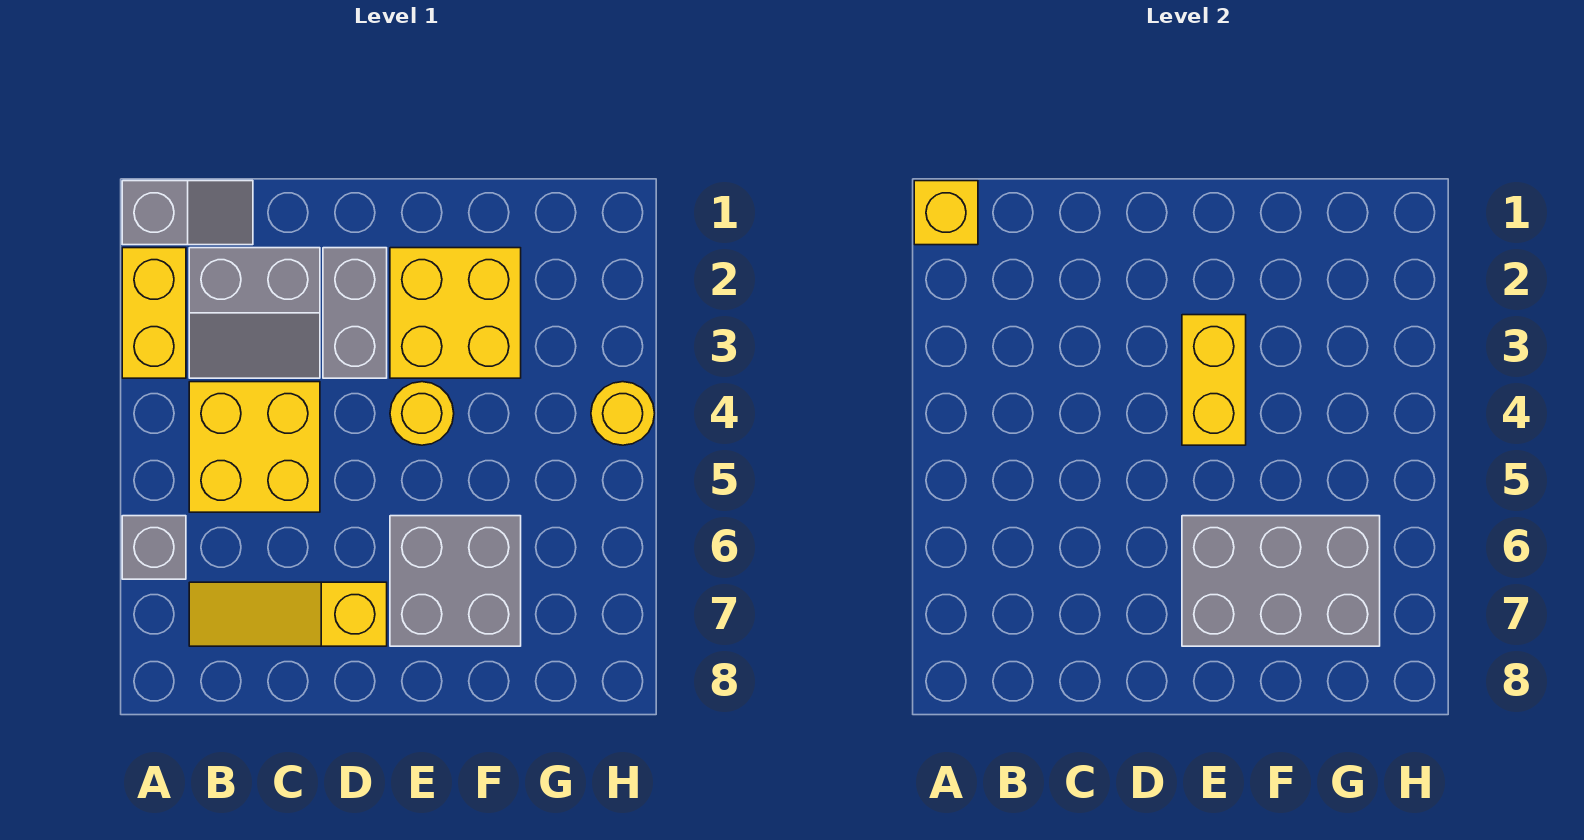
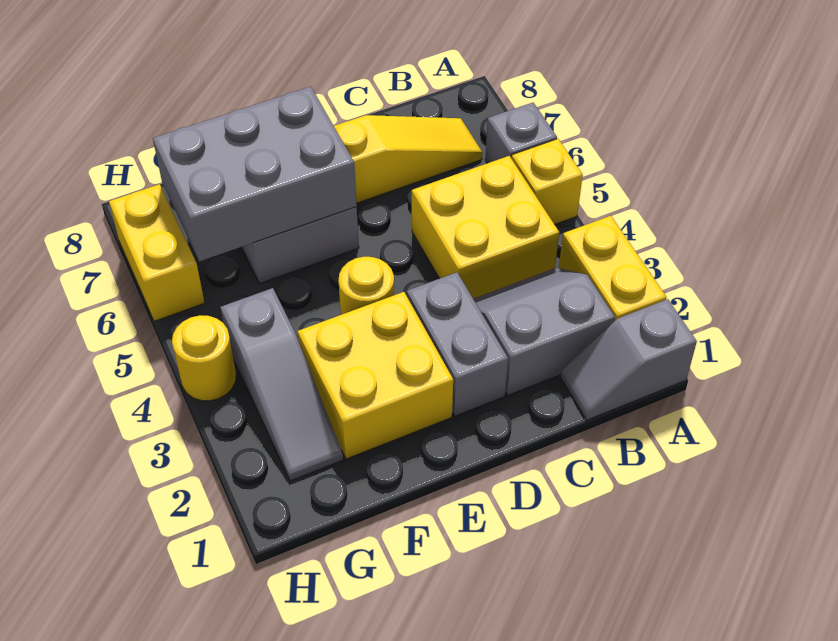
yellow 1x1 brick [914,181,978,245] -> yellow 1x1 brick moved to [512,139,583,224]
yellow 1x2 brick [1182,315,1246,445] -> yellow 1x2 brick moved to [109,184,205,321]
none -> grey 1x3 slope [220,288,343,481]

